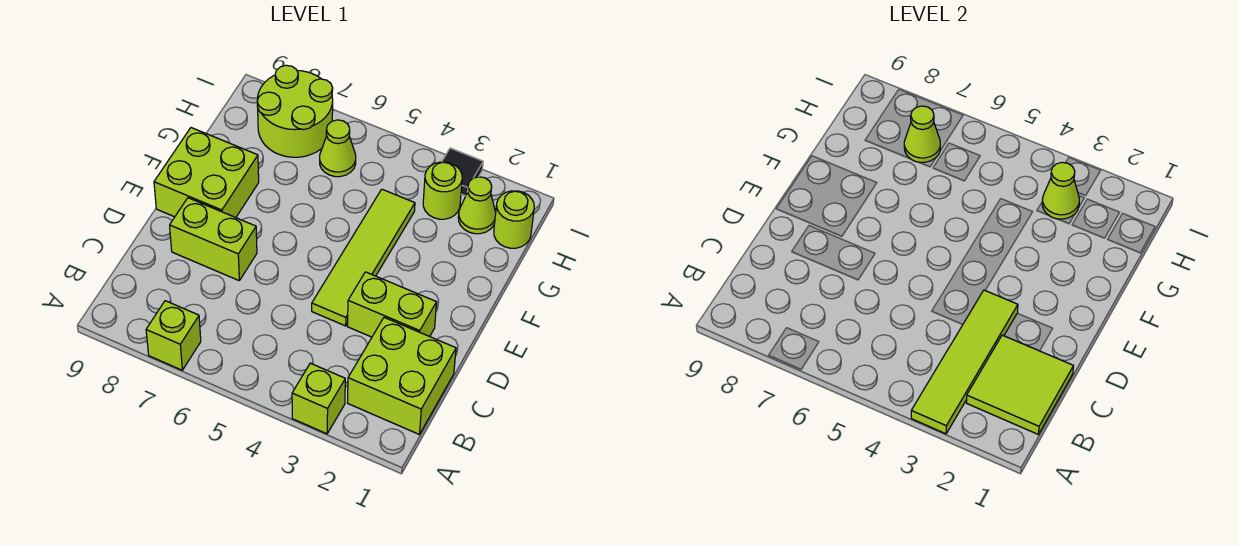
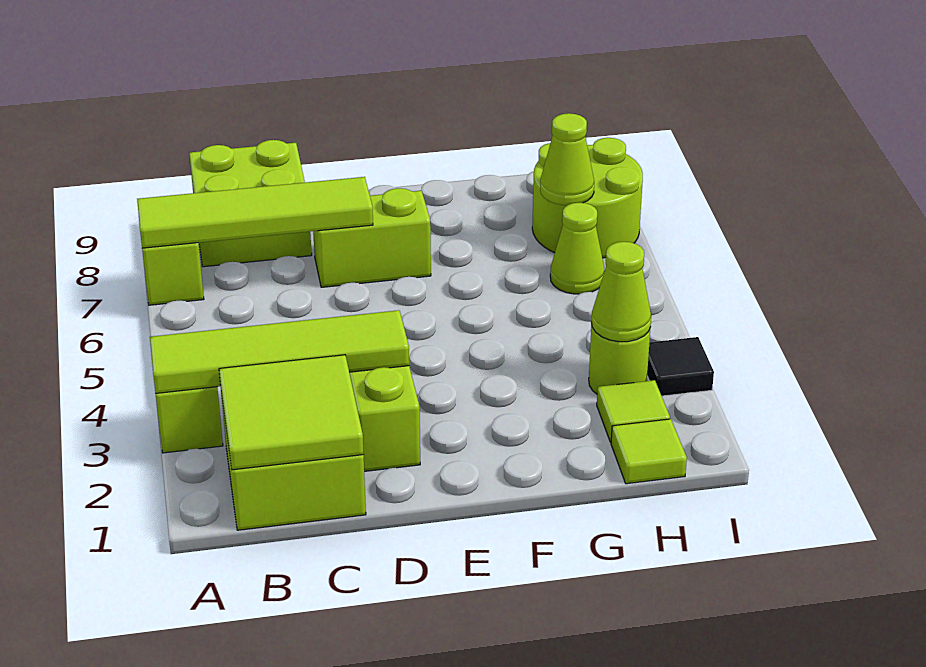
lime 1x4 tile [312,189,415,326] -> lime 1x4 tile moved to [137,177,373,248]
lime 1x2 brick [170,198,257,280] -> lime 1x2 brick turned to [313,188,431,287]
lime 2x2 brick [154,128,259,218] -> lime 2x2 brick moved to [189,140,312,267]
lime 1x1 round brick [494,191,534,248] -> lime 1x1 tile [611,419,687,484]
lime 1x1 cone [458,177,496,234] -> lime 1x1 tile [597,380,670,442]

